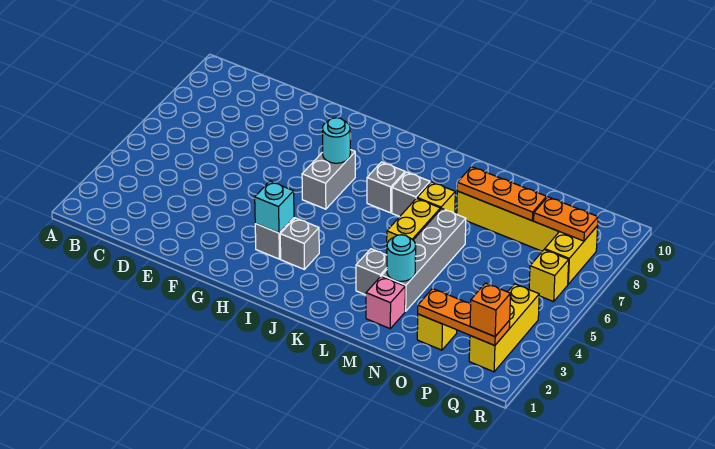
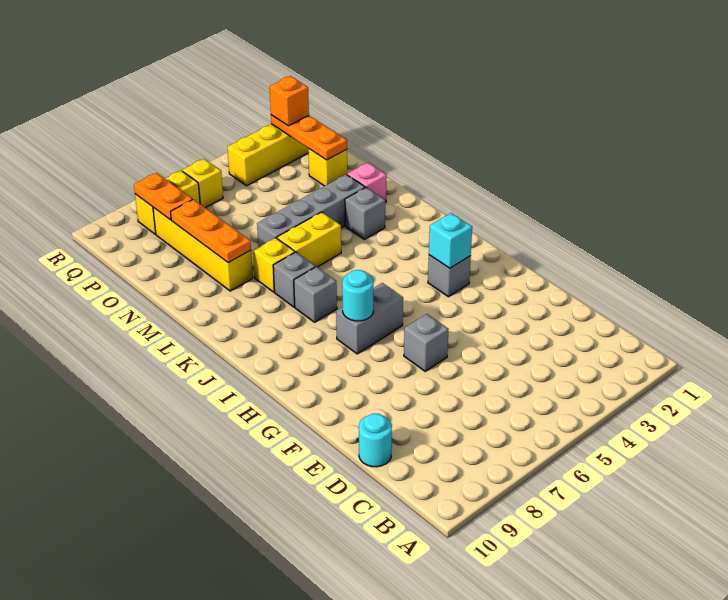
grey 1x1 brick [280,218,319,269] -> grey 1x1 brick moved to [404,314,449,371]
cyan 1x1 round brick [387,235,416,281] -> cyan 1x1 round brick moved to [359,414,392,467]

